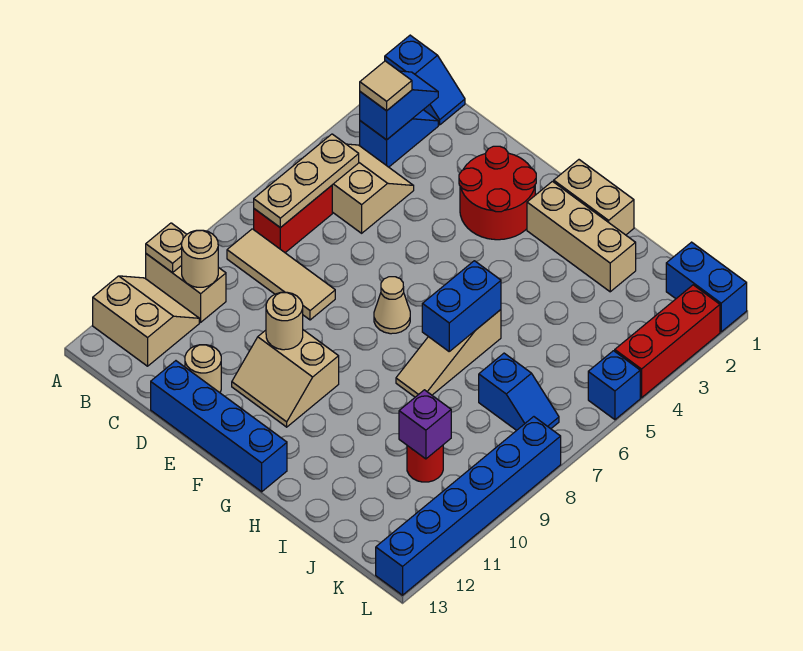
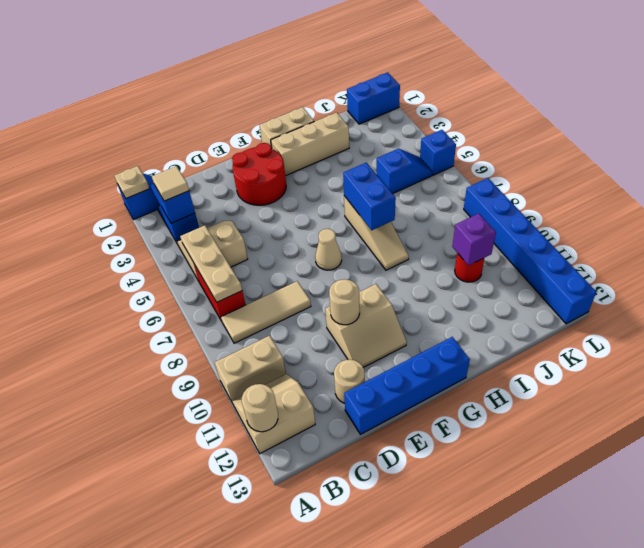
tan 1x1 plate [146,223,187,273] -> tan 1x1 plate moved to [114,166,149,199]
tan 1x1 round brick [182,230,218,287] -> tan 1x1 round brick moved to [242,384,278,432]
blue 1x2 slope [479,353,559,430] -> blue 1x2 slope moved to [377,149,432,194]
red 1x3 brick [615,285,720,398] -> none

